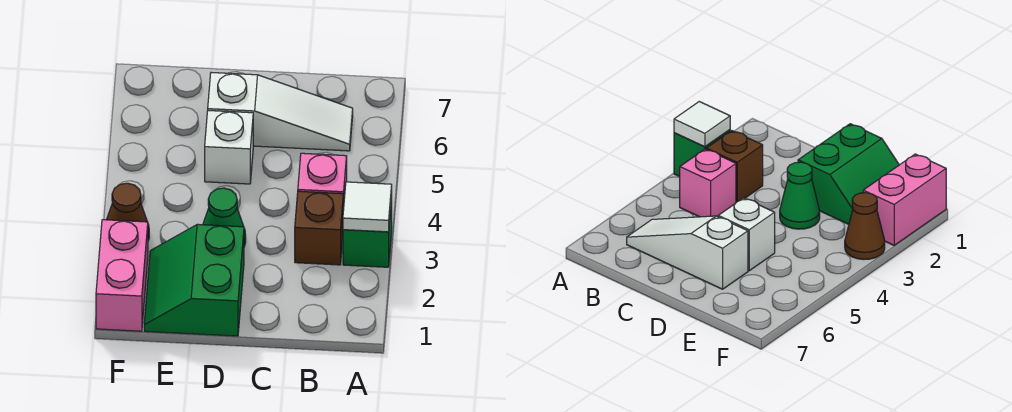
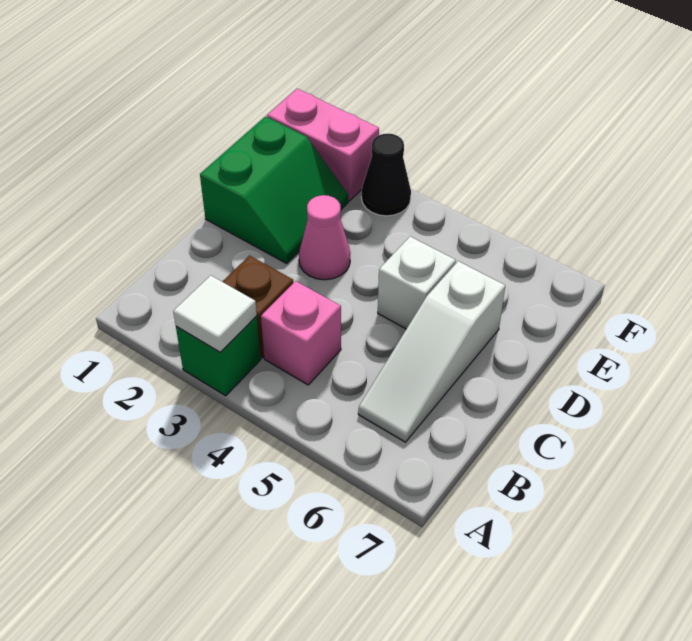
green 2x2 slope [144,224,244,336] -> green 2x2 slope turned to [200,116,348,263]
green 1x1 cone [203,188,246,246] -> pink 1x1 cone [299,195,350,280]
brown 1x1 cone [107,183,149,241] -> black 1x1 cone [361,134,411,216]

